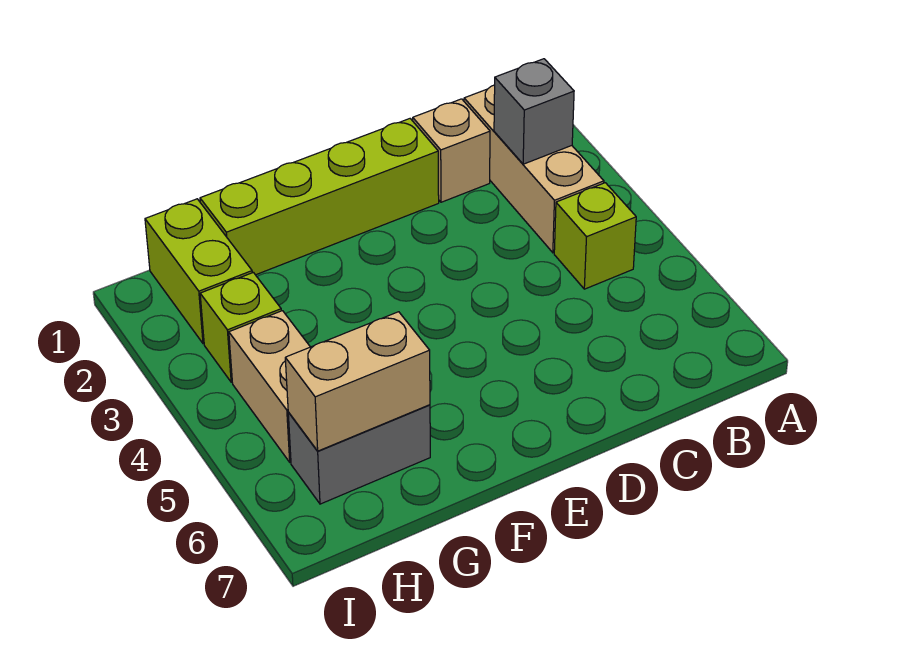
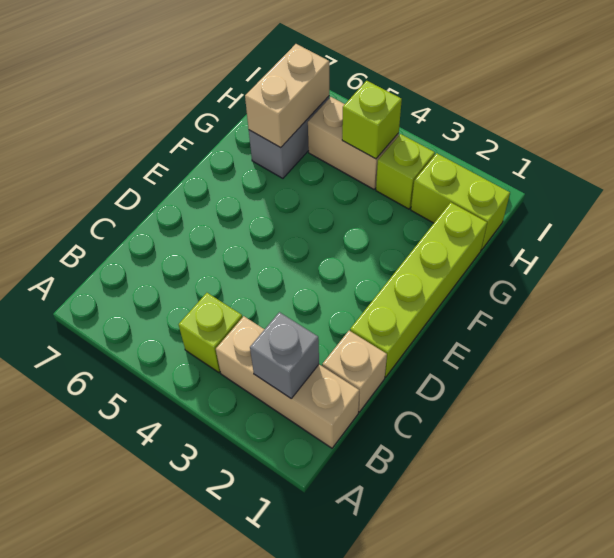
none -> lime 1x1 brick [342,81,402,159]

